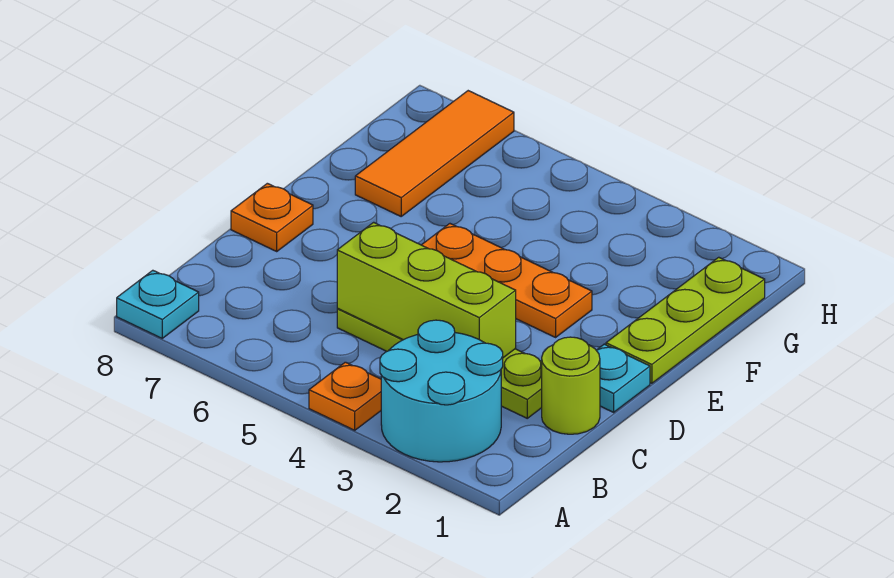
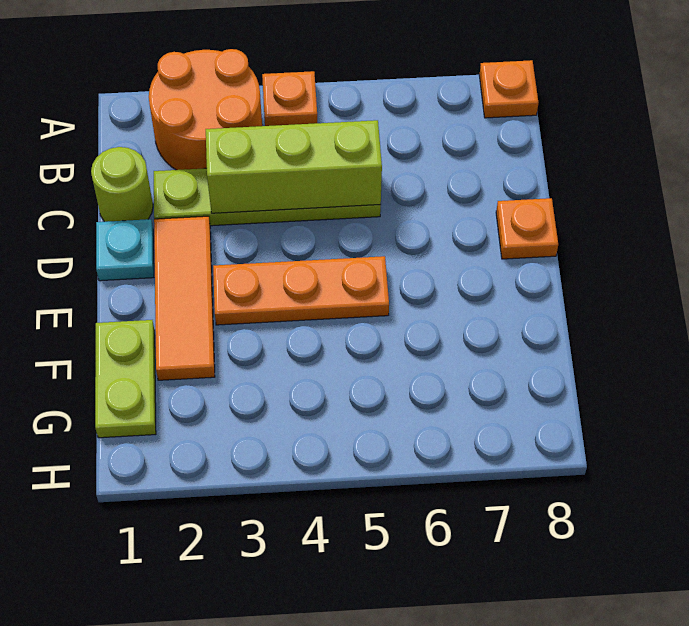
cyan 2x2 round brick [380,320,503,462] -> orange 2x2 round brick [149,49,262,170]
cyan 1x1 plate [117,270,199,338] -> orange 1x1 plate [479,60,538,118]
lime 1x3 plate [606,257,765,383] -> lime 1x2 plate [95,320,156,438]
orange 1x3 tile [355,91,514,216] -> orange 1x3 tile moved to [154,216,215,380]

